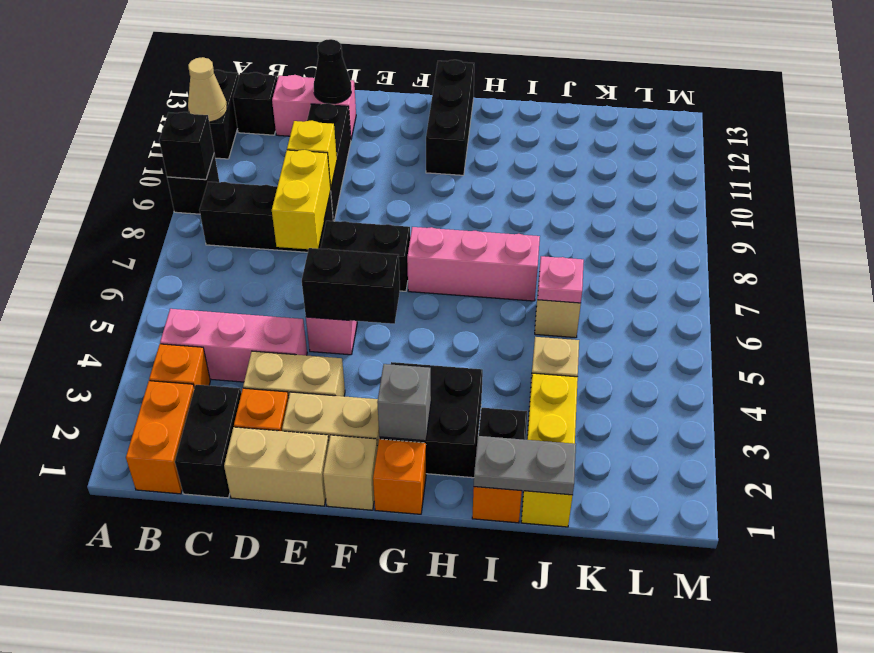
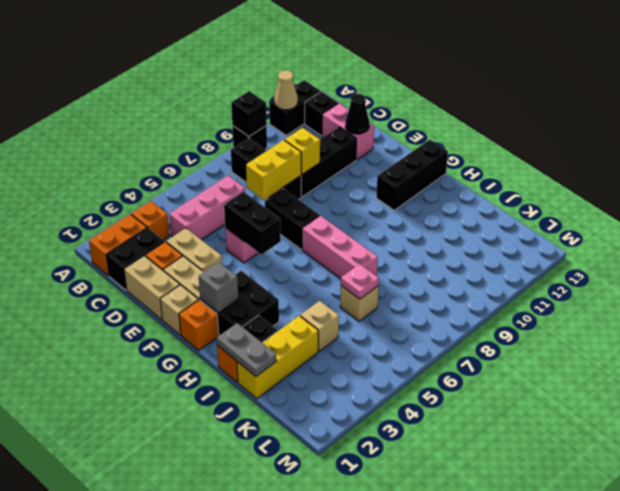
pink 1x3 brick [160,309,307,382] -> pink 1x3 brick turned to [169,176,245,240]

